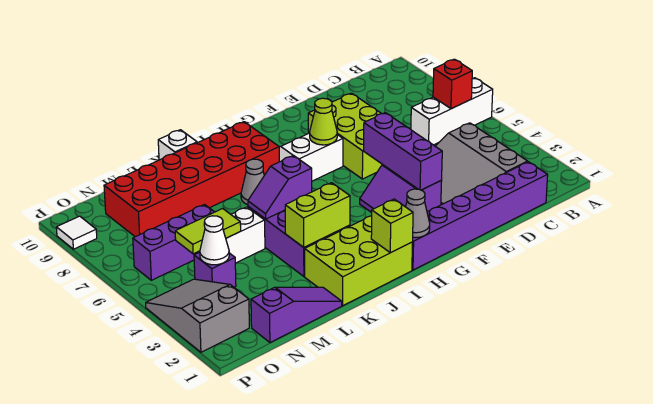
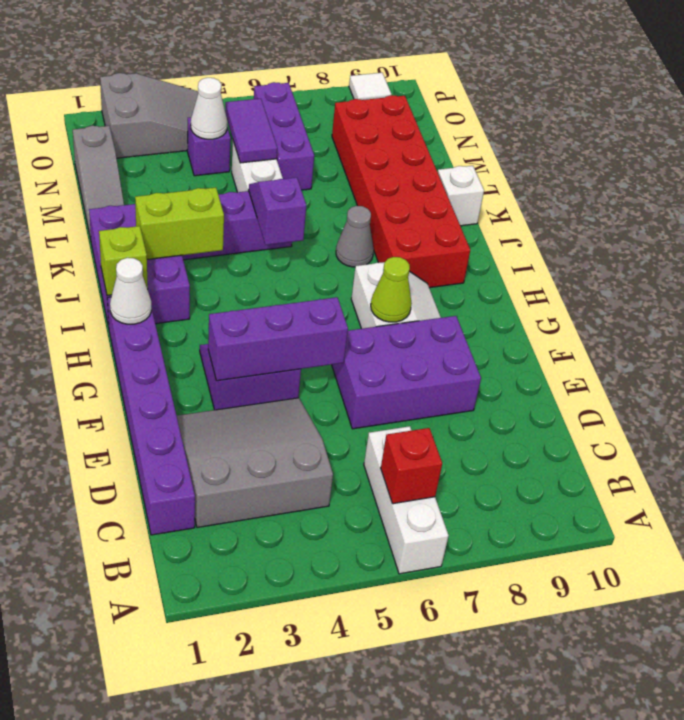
lime 2x3 brick [308,93,382,179] -> purple 2x3 brick [332,316,481,429]
grey 1x1 cone [406,189,430,238] -> white 1x1 cone [110,258,151,324]
lime 2x3 brick [305,216,412,306] -> purple 2x3 brick [89,204,190,327]
lime 1x2 brick [285,183,350,247] -> lime 1x2 brick turned to [135,187,224,259]
purple 1x3 slope [251,287,342,343] -> grey 1x3 slope [73,126,124,240]
lime 1x2 tile [175,209,241,254] -> purple 1x2 tile [225,99,277,163]

